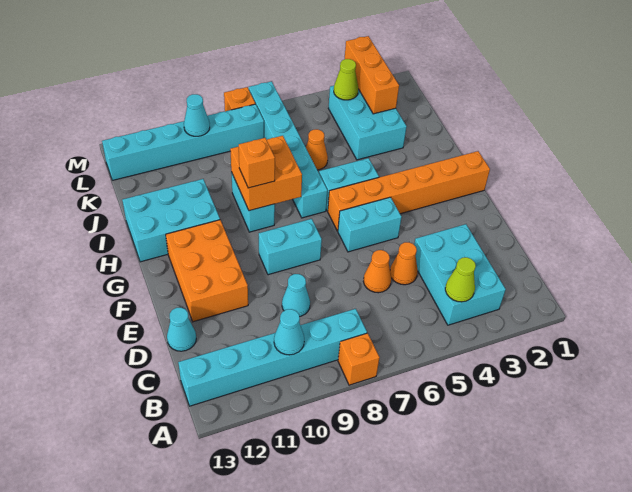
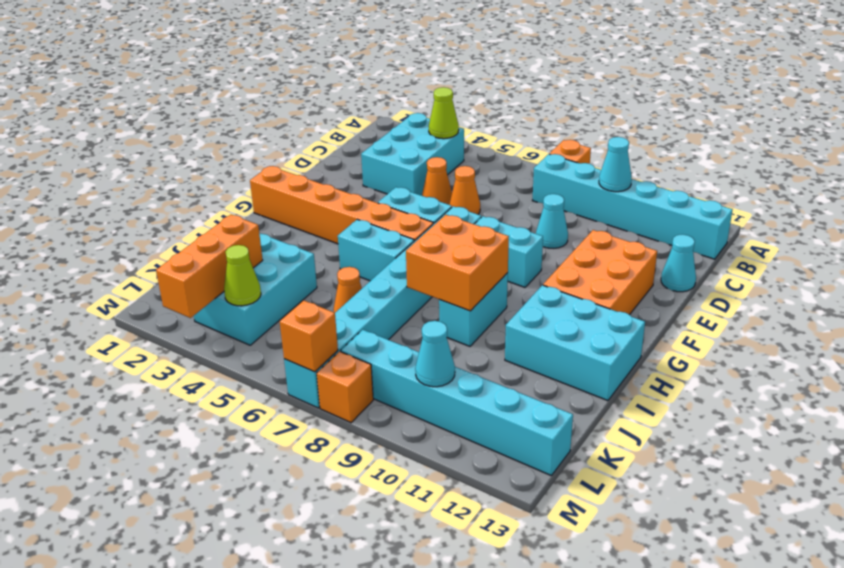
cyan 1x6 brick [249,81,328,218] -> cyan 1x8 brick [284,206,481,408]
orange 1x1 brick [239,138,275,188] -> orange 1x1 brick moved to [280,300,338,372]

